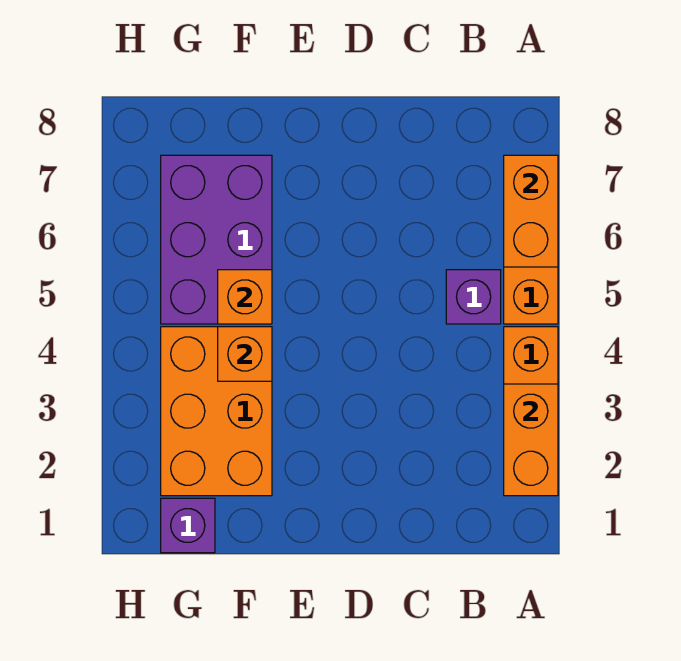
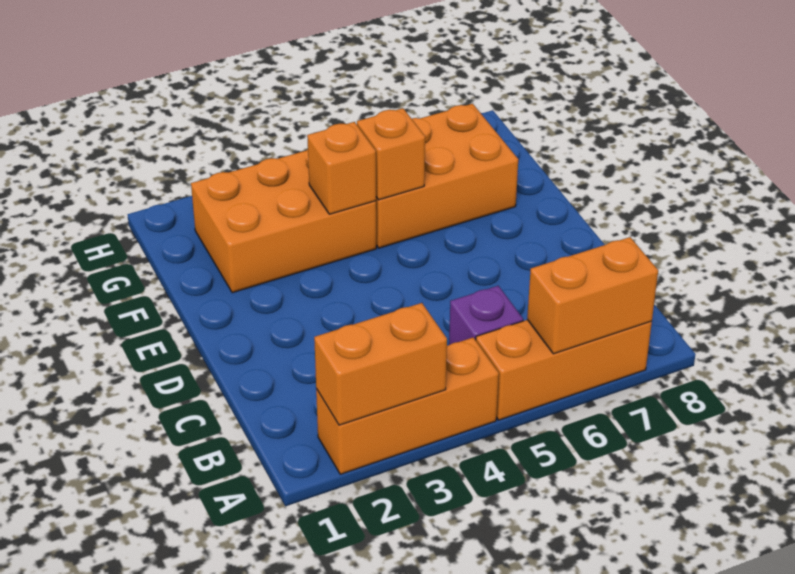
purple 2x3 brick [161,155,272,324] -> orange 2x3 brick [376,104,518,248]
purple 1x1 brick [161,498,215,553] -> none

